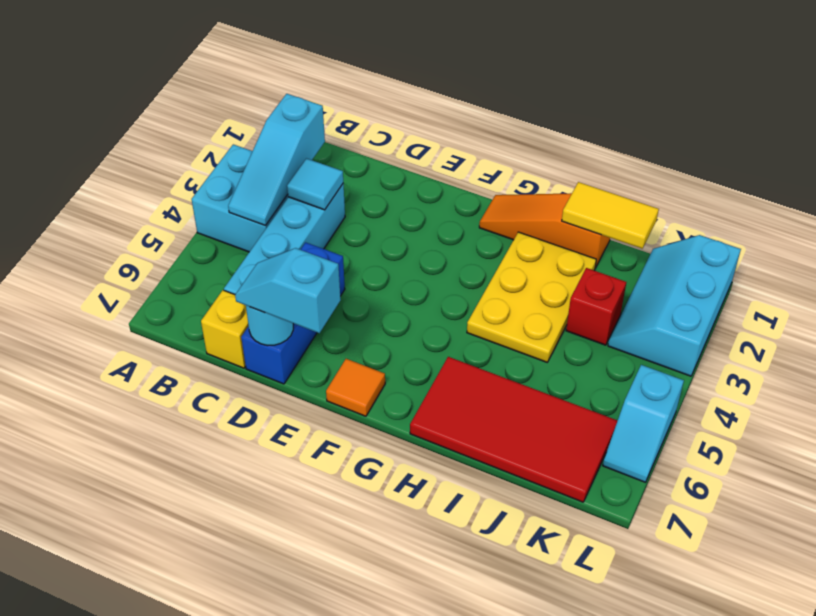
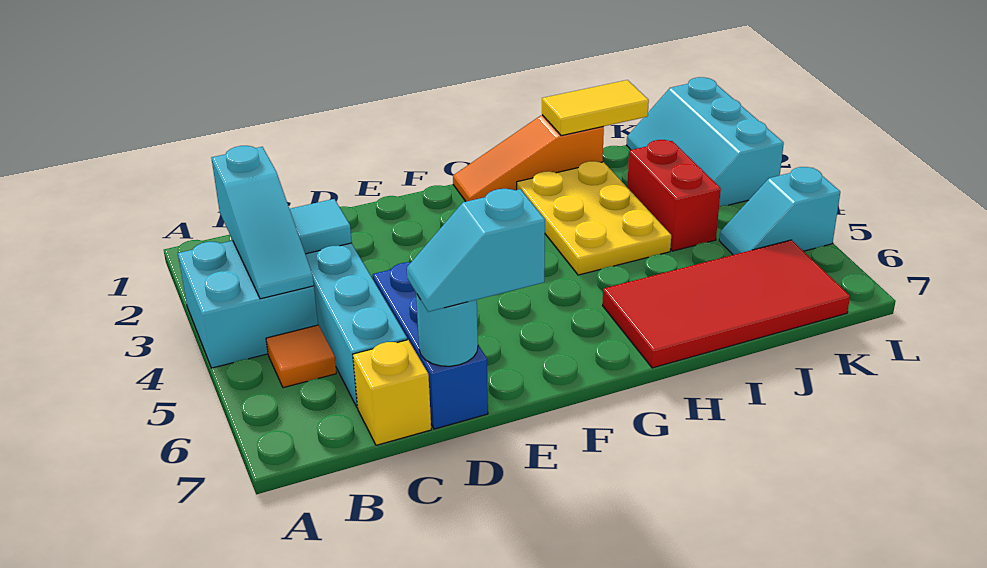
orange 1x1 tile [326,359,385,416] -> orange 1x1 tile moved to [266,325,336,388]
red 1x1 brick [566,268,626,345] -> red 1x2 brick [627,140,721,251]
cyan 1x2 slope [603,365,684,482] -> cyan 1x2 slope turned to [719,167,840,255]

